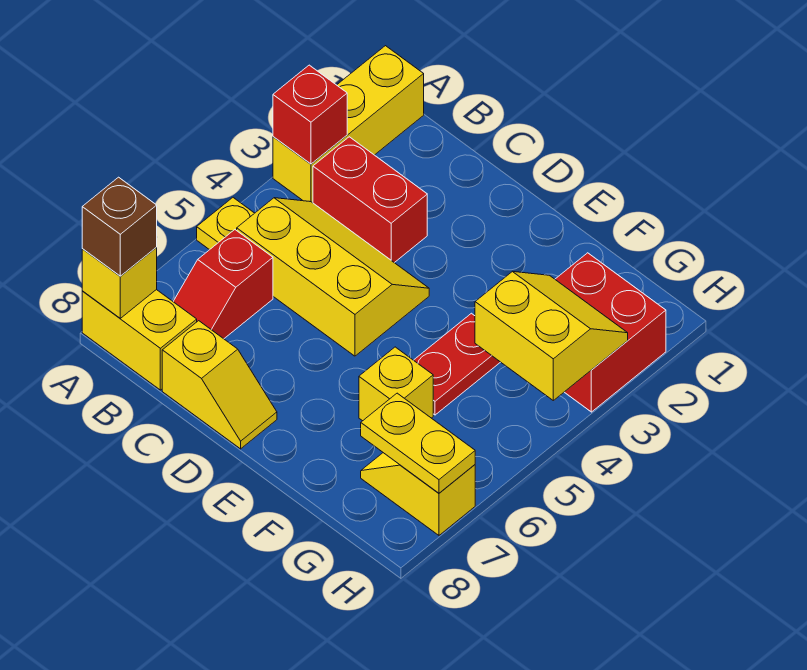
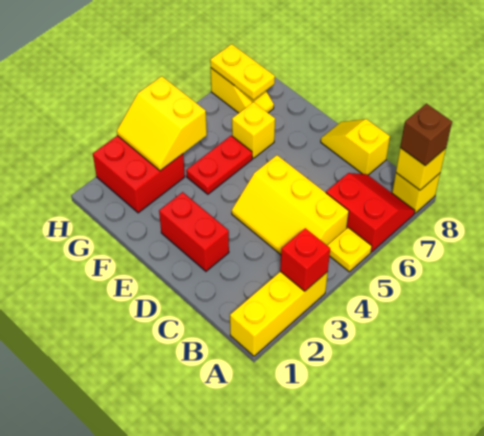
yellow 1x2 brick [82,290,197,390] -> yellow 1x1 brick [392,173,440,213]
red 1x2 brick [313,137,427,263] -> red 1x2 brick moved to [159,192,229,271]
red 1x2 slope [173,230,273,339] -> red 2x2 slope [326,173,415,252]

